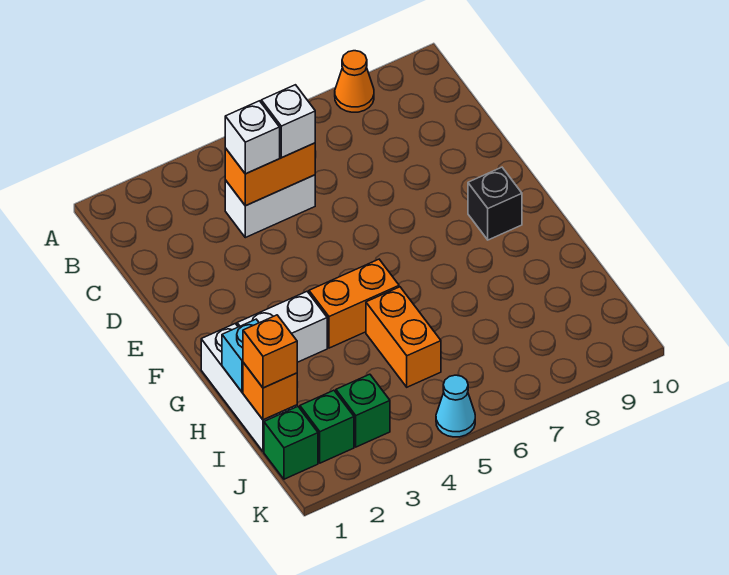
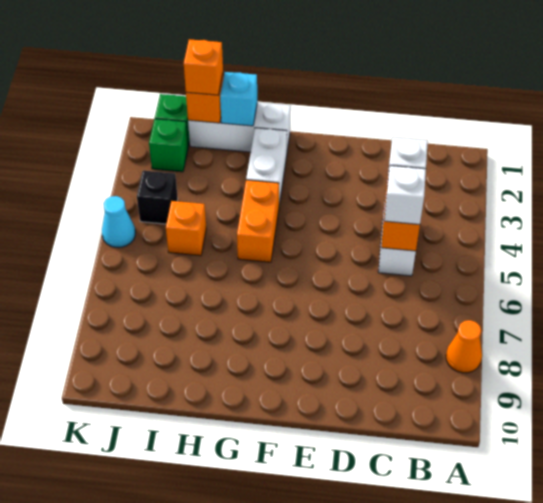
black 1x1 brick [468,167,522,240] -> black 1x1 brick moved to [137,171,178,224]
orange 1x2 brick [366,287,441,387] -> orange 1x1 brick [166,201,206,256]
green 1x1 brick [336,374,390,447] -> none

